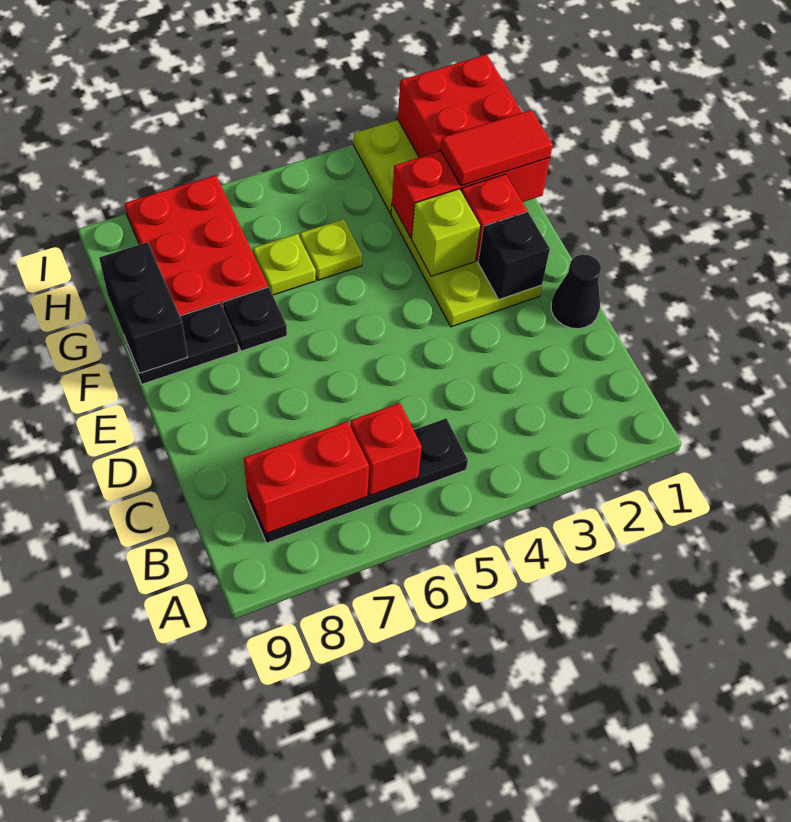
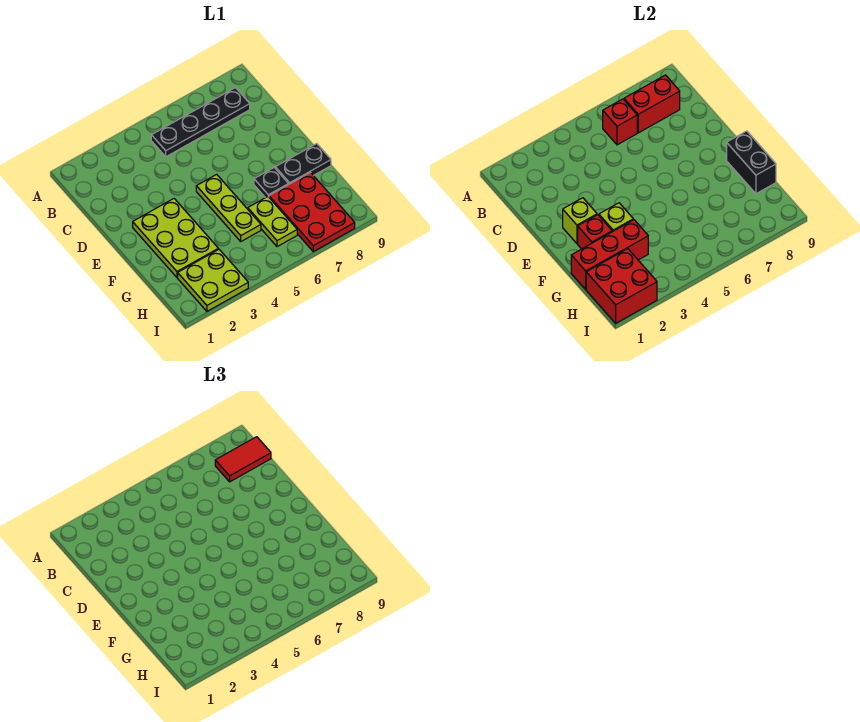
black 1x1 cone [551,254,601,329] -> none
black 1x1 brick [478,212,550,300] -> lime 1x1 brick [563,198,597,243]
red 1x2 tile [441,110,553,186] -> red 1x2 tile moved to [215,437,271,482]
lime 1x1 plate [300,219,362,280] -> lime 1x3 plate [196,174,261,241]
lime 1x1 plate [253,234,316,295] -> lime 1x2 plate [248,197,297,247]

